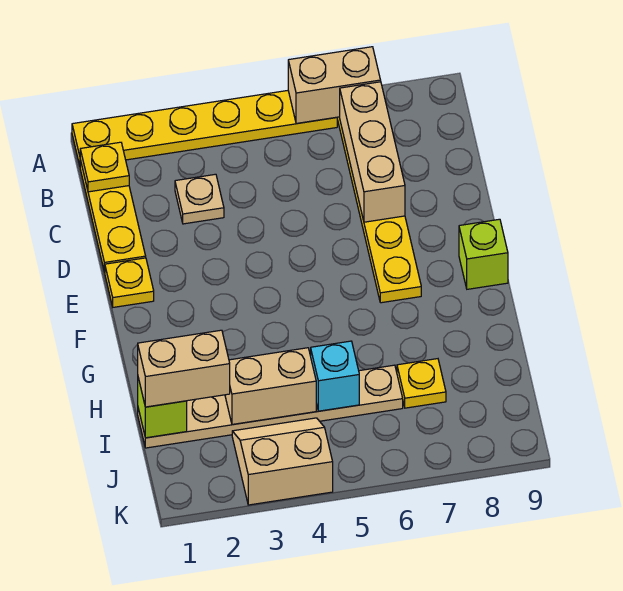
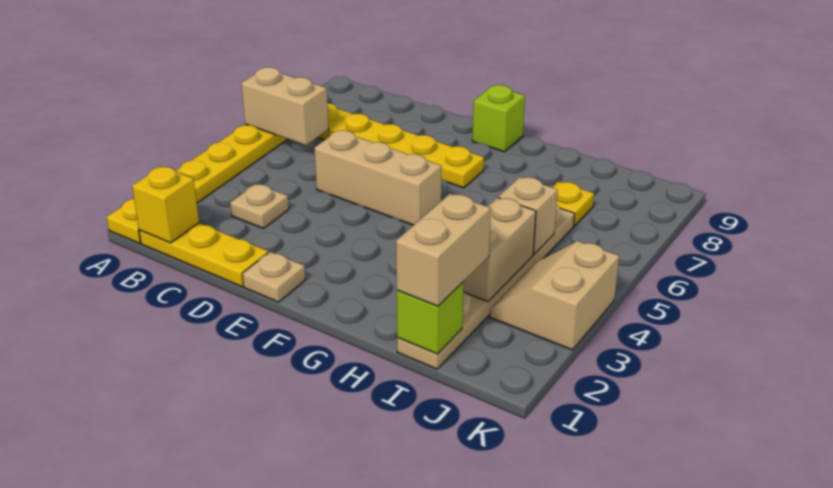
tan 1x2 brick [288,47,381,124] -> tan 1x2 brick turned to [241,67,329,145]
yellow 1x1 plate [80,142,129,192] -> yellow 1x1 brick [132,166,199,243]
tan 1x3 brick [340,82,405,222] -> tan 1x3 brick moved to [315,130,442,225]
yellow 1x1 plate [105,258,154,307] -> tan 1x1 plate [243,252,305,302]
cyan 1x1 brick [311,341,359,411] -> tan 1x1 brick [498,177,558,254]

